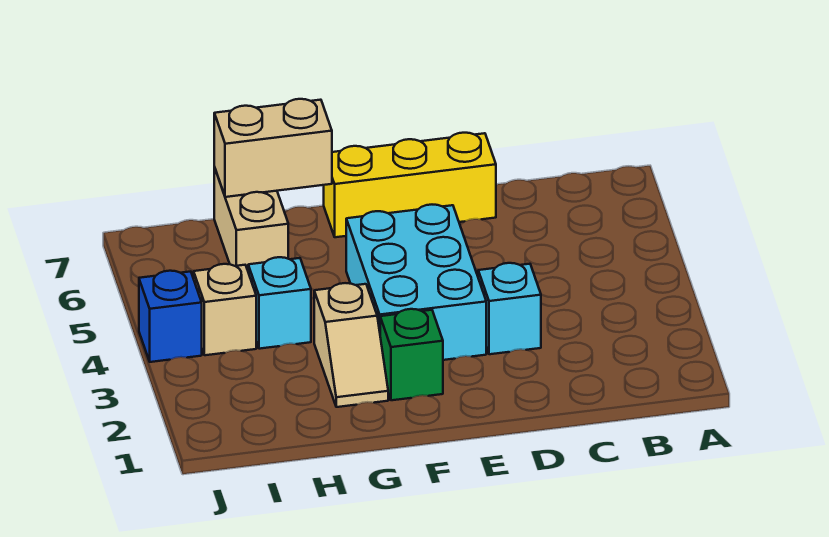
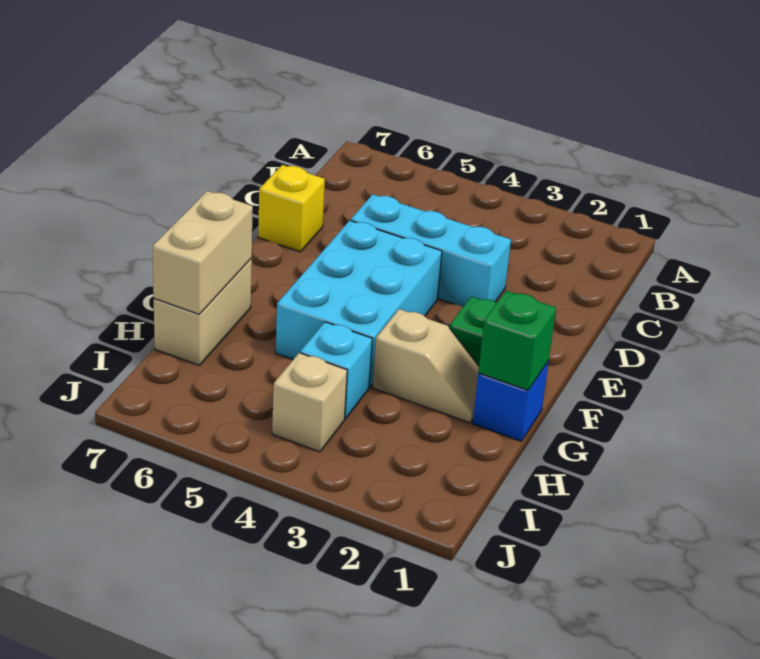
cyan 1x1 brick [478,263,541,354] -> cyan 1x3 brick [351,194,511,307]
yellow 1x3 brick [324,133,496,237] -> yellow 1x1 brick [258,165,325,252]
cyan 2x3 brick [346,205,486,360] -> cyan 2x3 brick turned to [276,220,442,387]
none -> green 1x1 brick [478,291,556,390]
tan 1x2 brick [214,167,288,270] -> tan 1x2 brick turned to [154,258,252,366]
blue 1x1 brick [139,271,202,362] -> blue 1x1 brick moved to [473,361,549,441]

